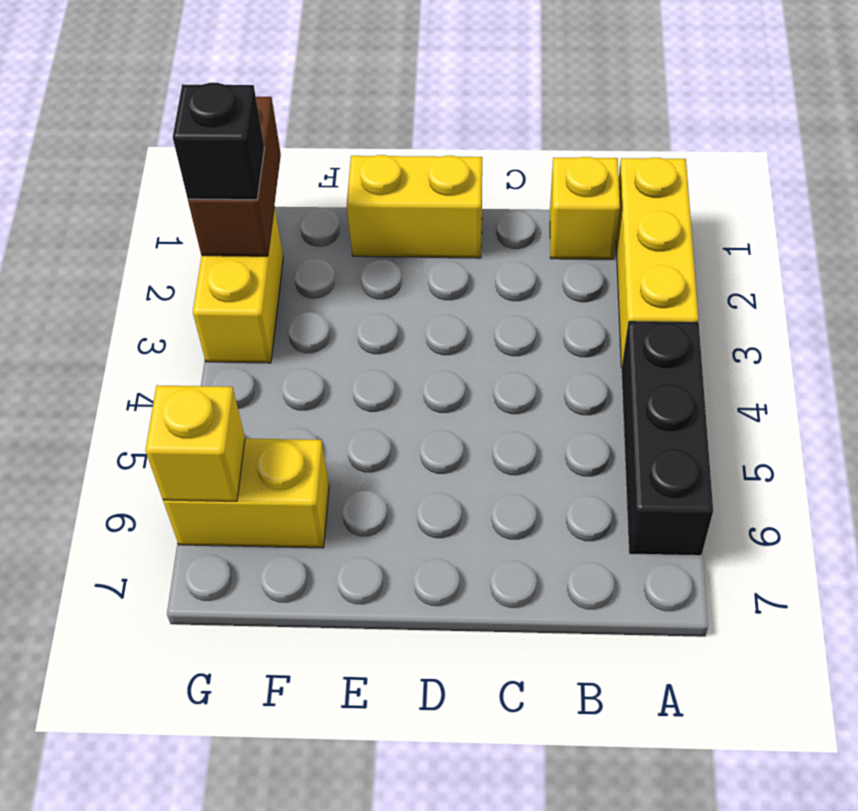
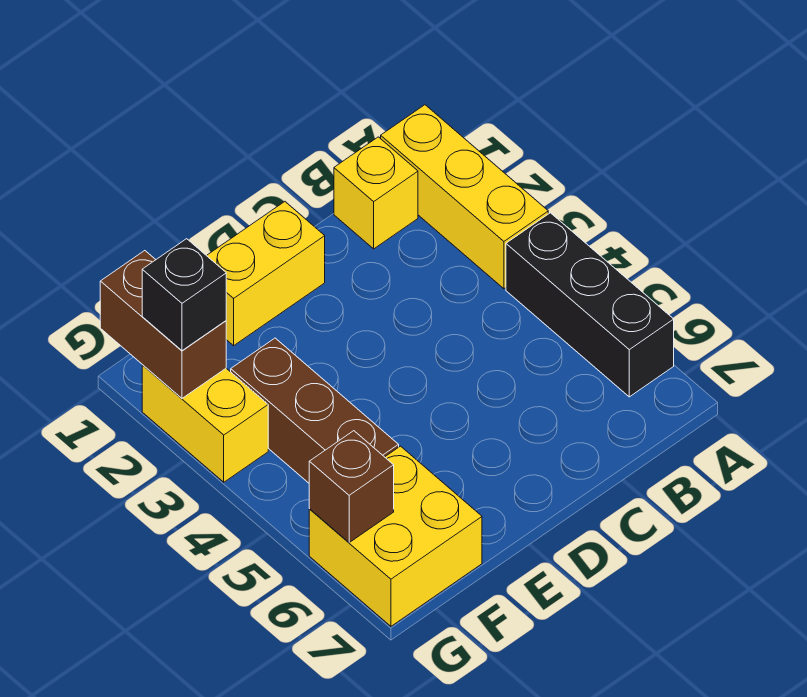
none -> brown 1x3 brick [231,338,399,483]
yellow 1x2 brick [163,439,329,548] -> yellow 2x2 brick [309,446,482,626]
yellow 1x1 brick [145,385,245,501] -> brown 1x1 brick [309,431,394,543]

